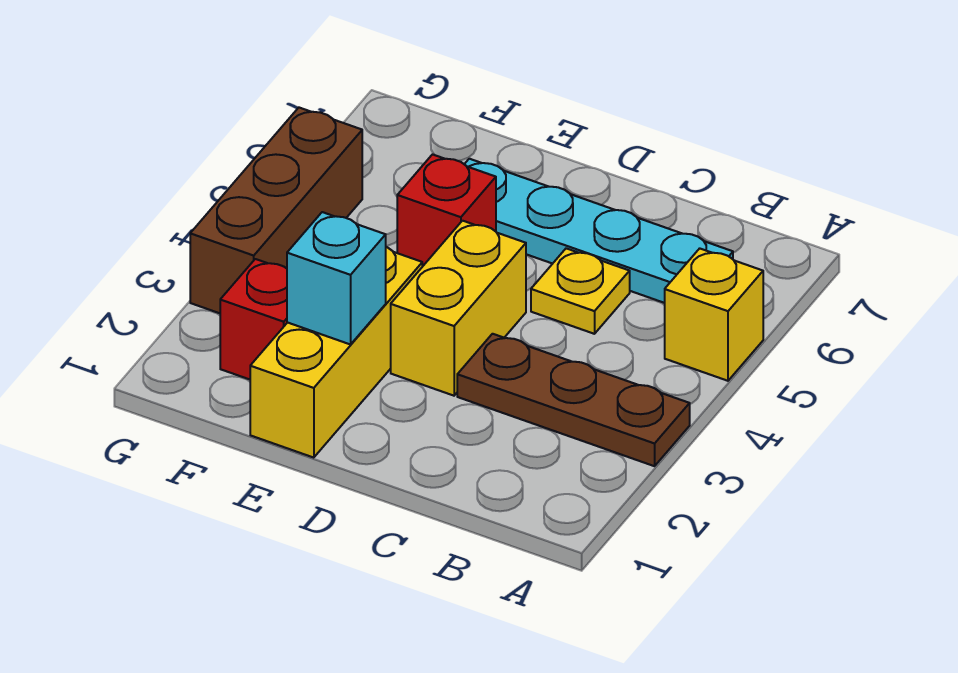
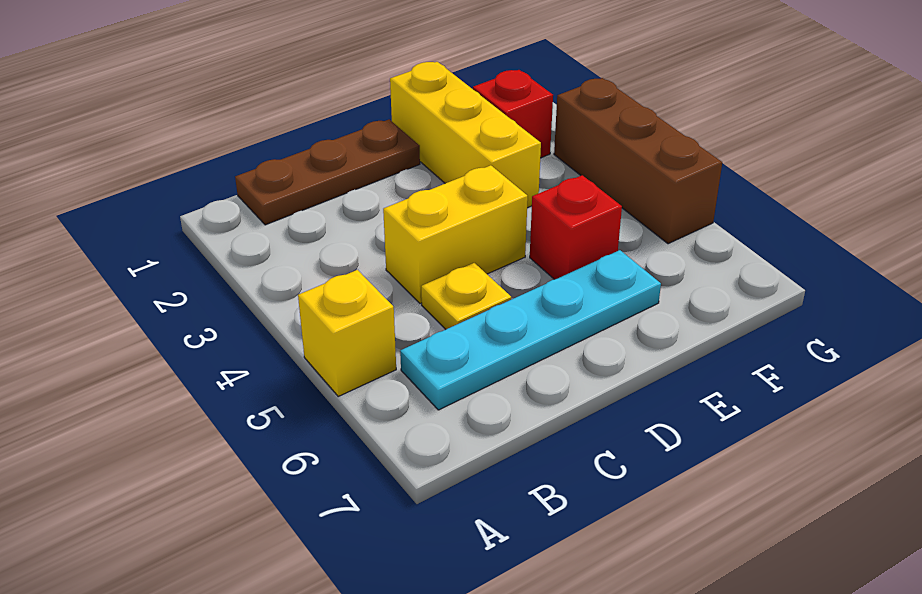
brown 1x3 plate [457,334,690,466] -> brown 1x3 plate moved to [235,119,420,225]
yellow 1x2 brick [391,221,526,396] -> yellow 1x2 brick turned to [383,165,528,304]
cyan 1x1 brick [287,212,386,344] -> none

